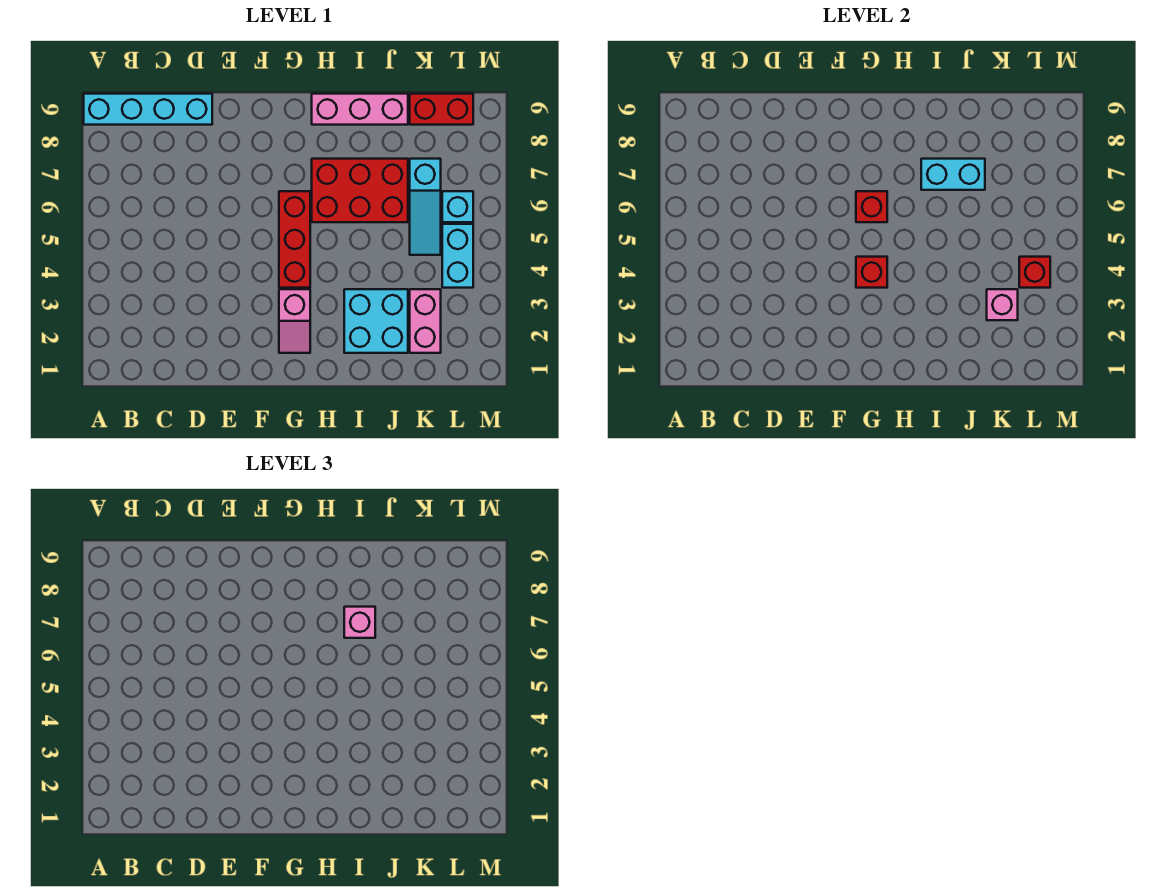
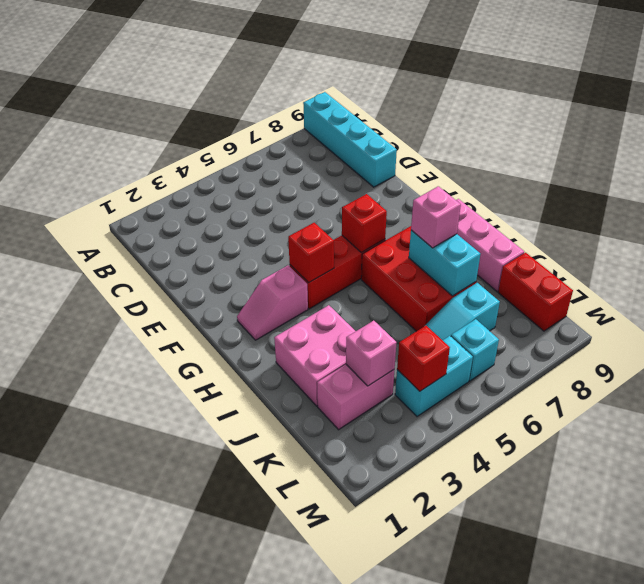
cyan 2x2 brick [344,289,408,353] -> pink 2x2 brick [274,305,356,406]

